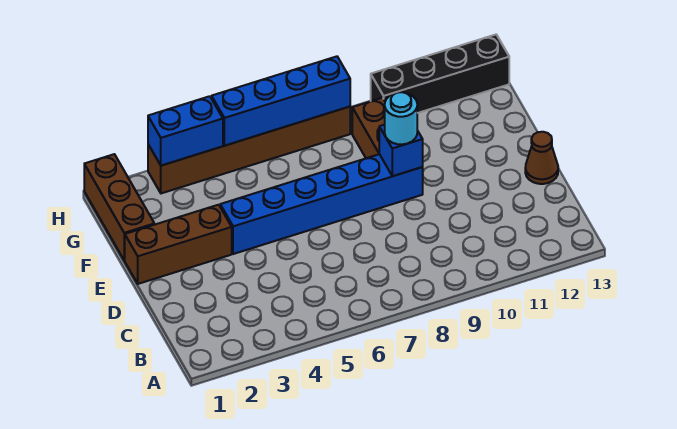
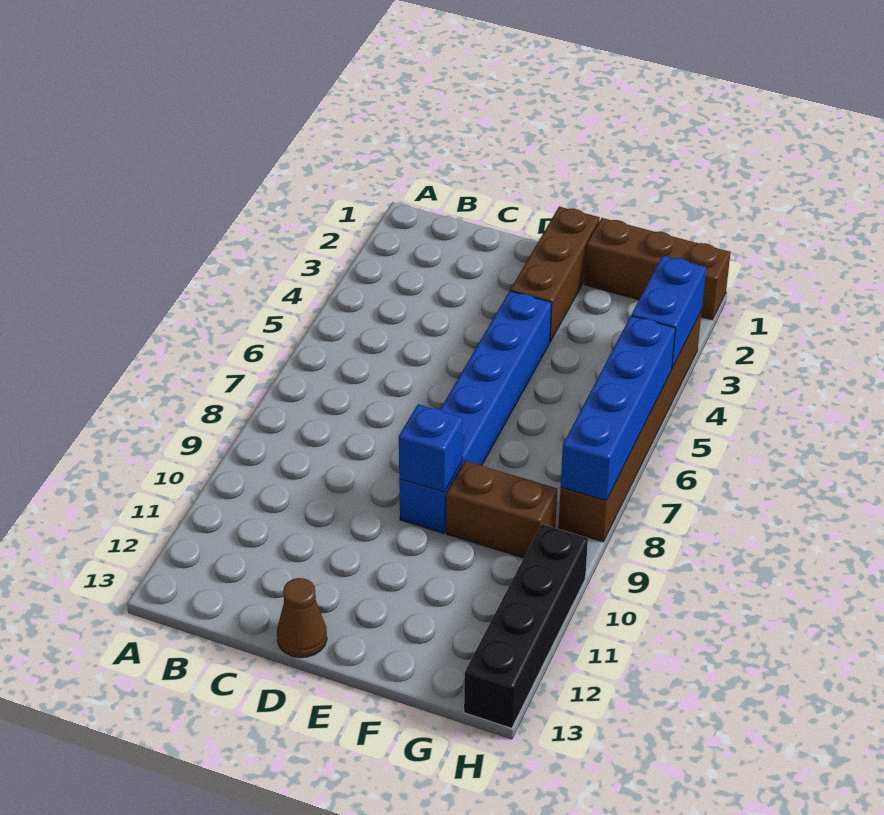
cyan 1x1 round brick [385,92,417,144] -> none

